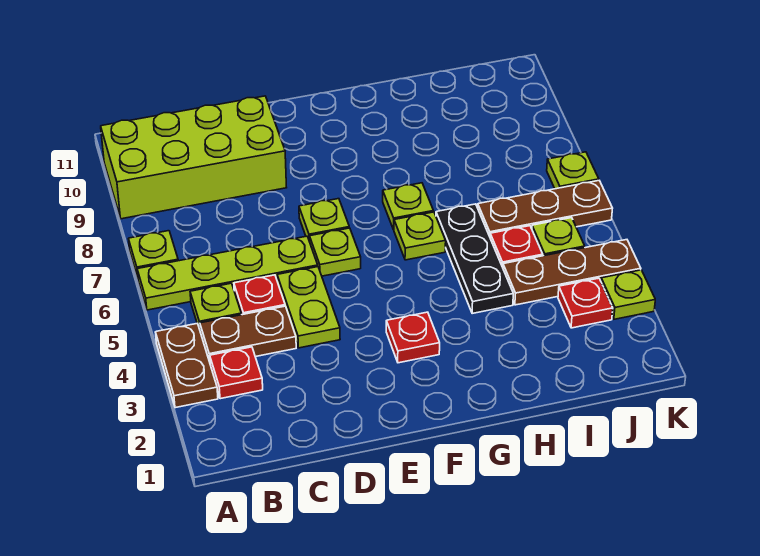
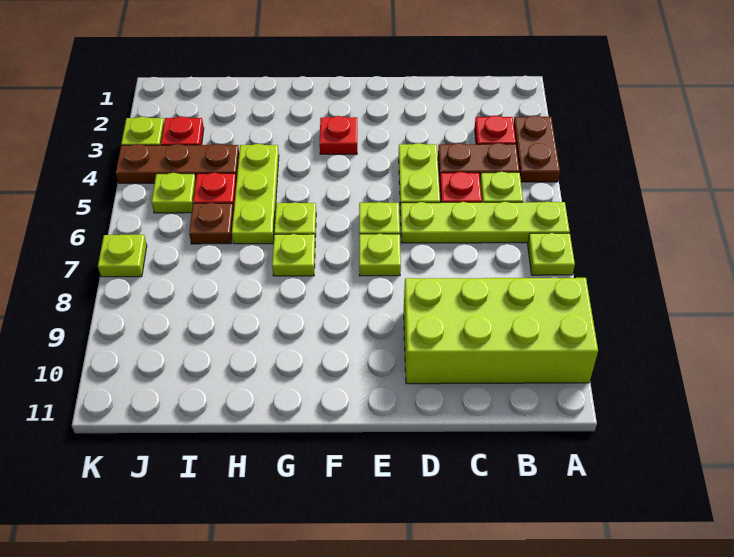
black 1x3 plate [436,204,513,314] -> lime 1x3 plate [232,144,279,244]
brown 1x3 plate [478,181,613,236] -> brown 1x1 plate [189,203,234,244]

